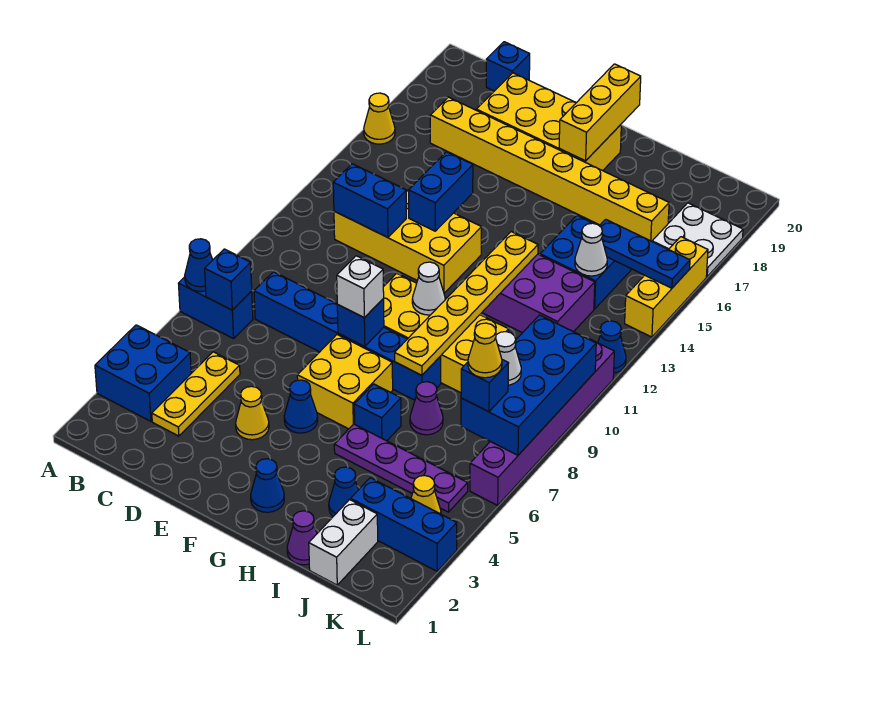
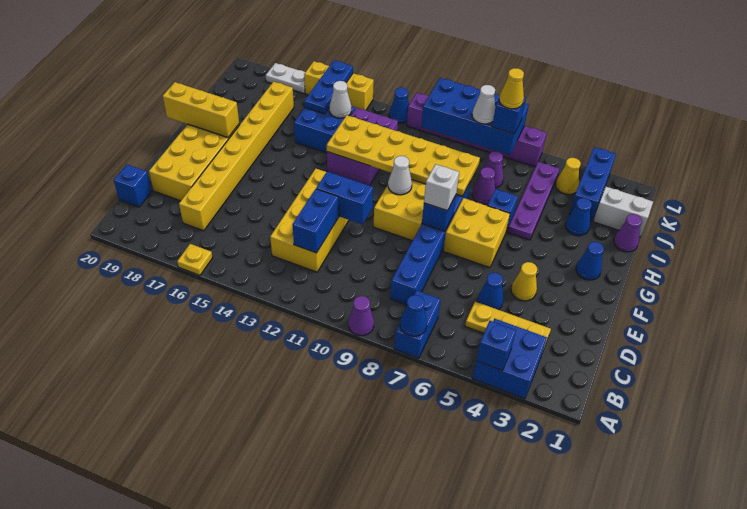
none -> purple 1x1 cone [348,296,374,336]
yellow 1x1 cone [364,93,395,144] -> yellow 1x1 plate [177,244,213,275]
blue 1x1 brick [205,249,252,310] -> blue 1x1 brick moved to [476,321,516,371]
blue 1x2 brick [409,152,473,231] -> blue 1x2 brick moved to [316,172,373,224]
blue 1x1 cone [284,380,318,433] -> blue 1x1 cone moved to [478,273,504,310]
yellow 1x6 plate [395,232,538,375] -> yellow 2x6 plate [327,115,480,196]
none -> purple 1x1 cone [484,151,503,188]
white 2x2 plate [652,203,743,277] -> white 1x2 plate [266,63,305,93]

